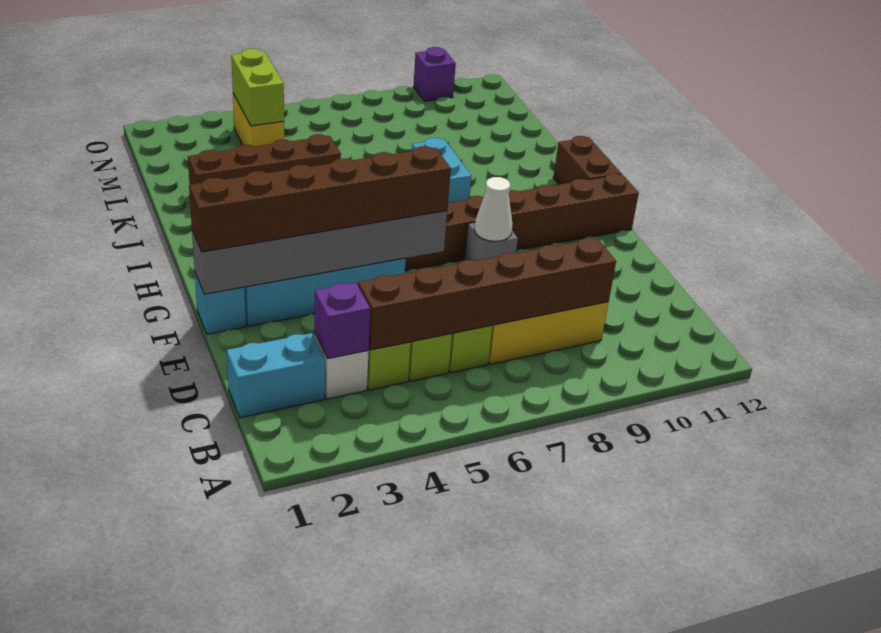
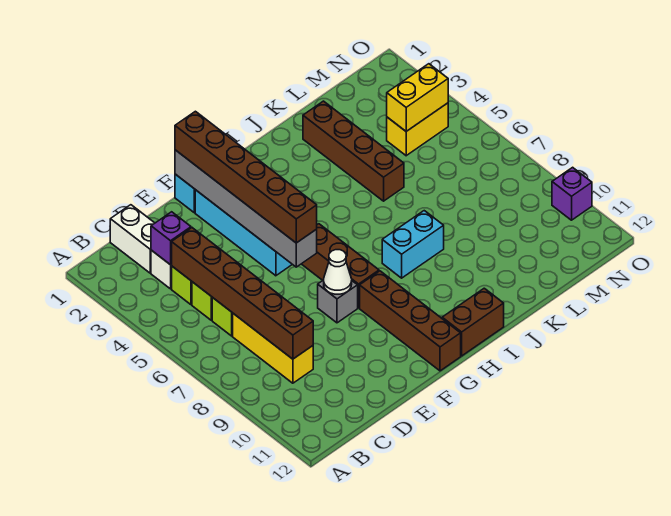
cyan 1x2 brick [227,333,325,418] -> white 1x2 brick [110,205,155,273]
lime 1x2 brick [231,49,284,126] -> yellow 1x2 brick [387,64,448,131]

